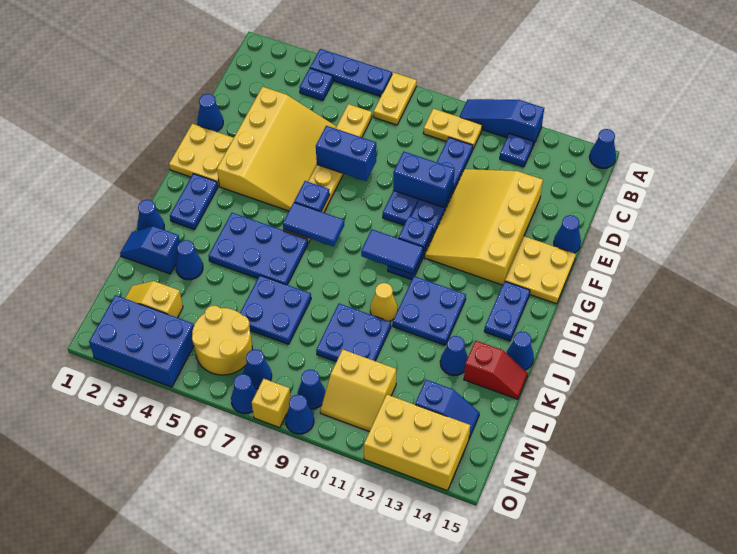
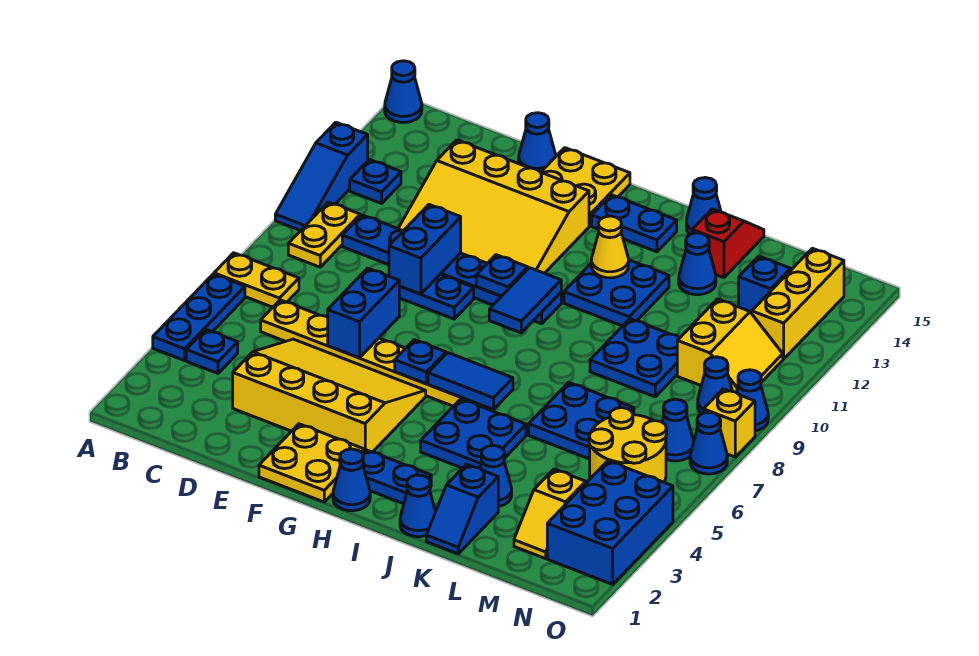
blue 1x1 cone [197,94,223,132] -> blue 1x1 cone moved to [333,449,370,511]
blue 1x2 tile [283,203,344,247] -> blue 1x2 tile turned to [428,353,513,410]
blue 2x3 plate [209,213,308,285] -> blue 2x2 plate [421,399,526,468]
yellow 1x1 cone [370,283,398,321] -> yellow 1x1 cone moved to [591,216,629,278]
yellow 2x3 brick [364,395,470,491] -> yellow 1x3 brick [752,248,844,359]

